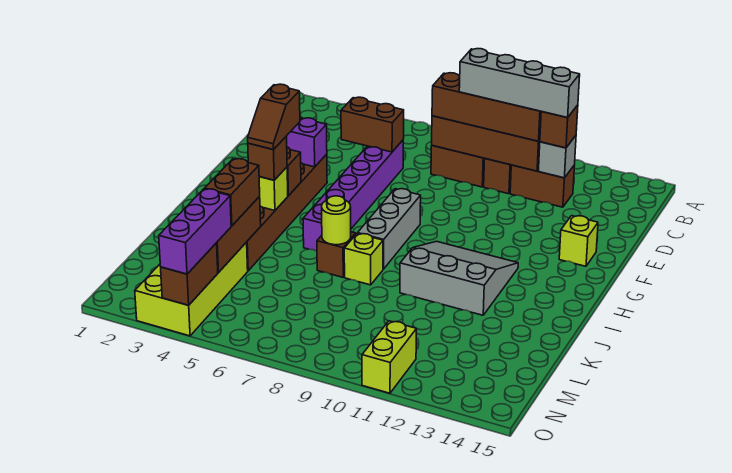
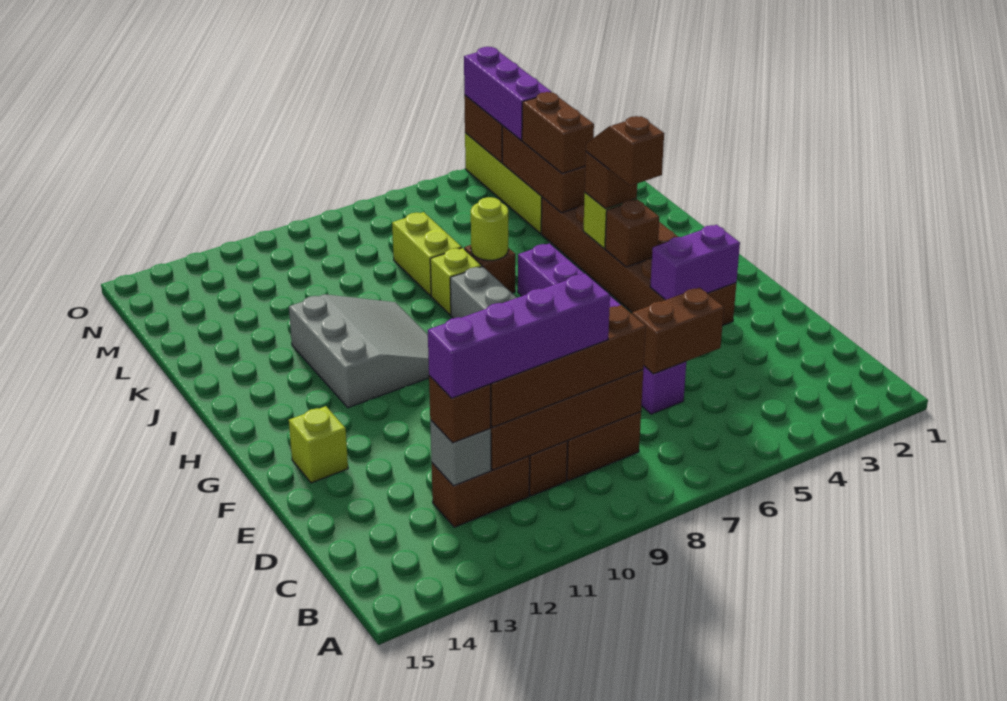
grey 1x4 brick [459,49,580,118] -> purple 1x4 brick [428,274,610,398]
grey 3x3 slope [400,241,518,315] -> grey 3x3 slope turned to [289,294,429,408]
lime 1x2 brick [362,321,417,393] -> lime 1x2 brick moved to [392,212,462,296]

